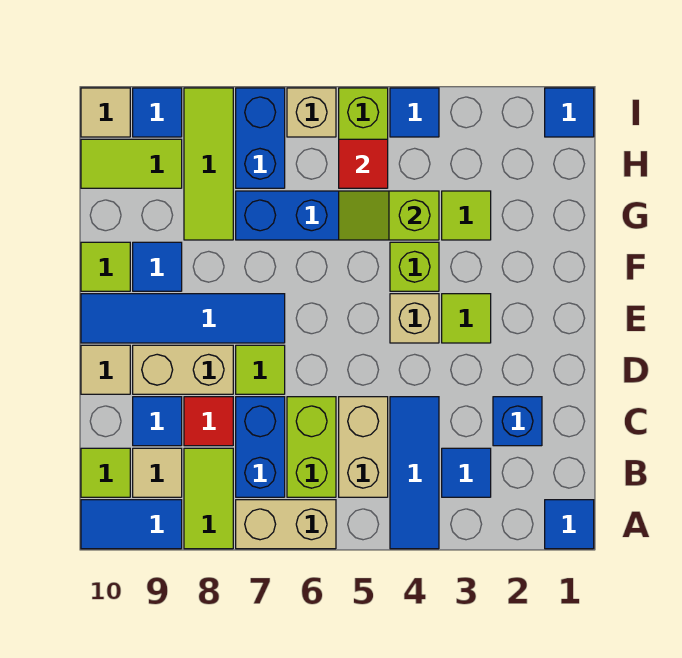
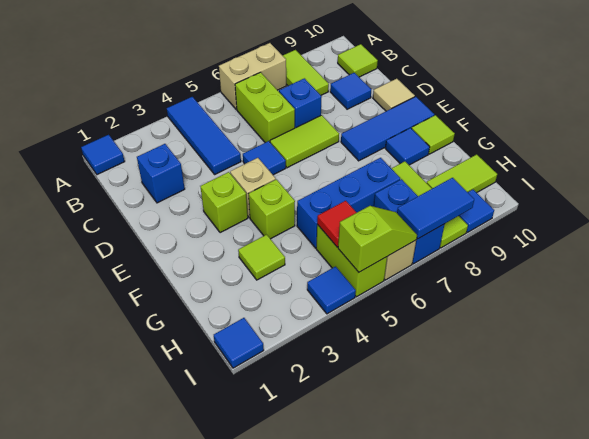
blue 1x2 tile [81,500,182,549] -> blue 1x2 tile moved to [397,178,474,239]
blue 1x1 tile [442,448,491,497] -> blue 1x1 tile moved to [243,141,286,175]
tan 1x2 brick [339,397,388,497] -> none
blue 1x2 brick [236,397,285,497] -> blue 1x1 brick [279,78,322,128]
tan 1x1 tile [133,448,182,497] -> none
red 1x1 tile [184,397,233,446] -> none
lime 1x1 tile [236,345,285,394] -> lime 1x2 tile [270,115,339,168]
tan 1x2 brick [133,345,233,394] -> none
lime 1x1 tile [442,294,491,343] -> lime 1x1 brick [200,172,248,233]
blue 1x4 tile [81,294,285,343] -> blue 1x3 tile [341,97,434,161]
lime 1x2 slope [339,191,439,240] -> lime 1x2 slope moved to [338,206,417,272]
tan 1x1 tile [81,88,130,137] -> none

